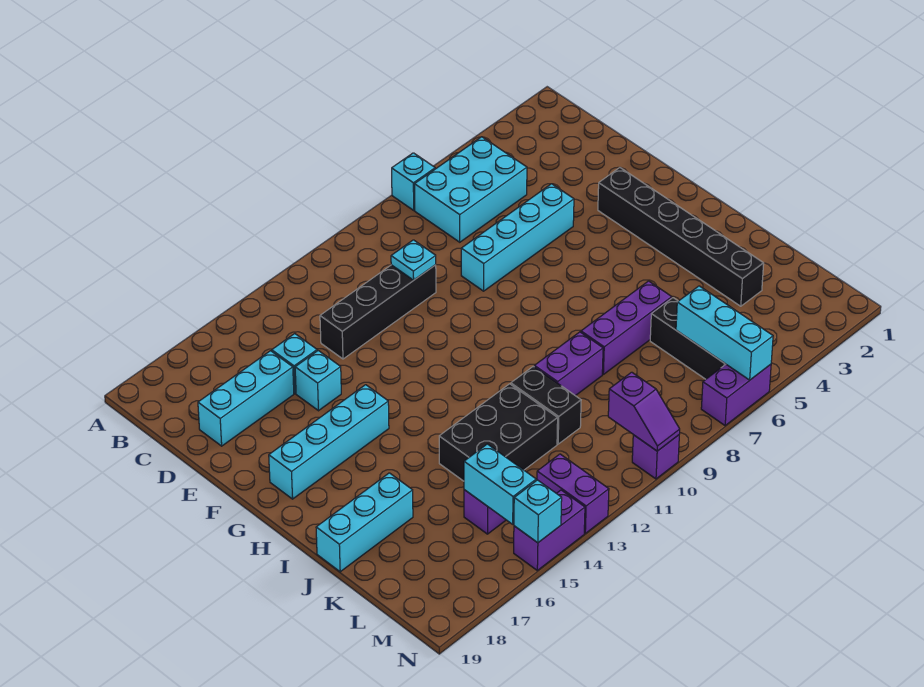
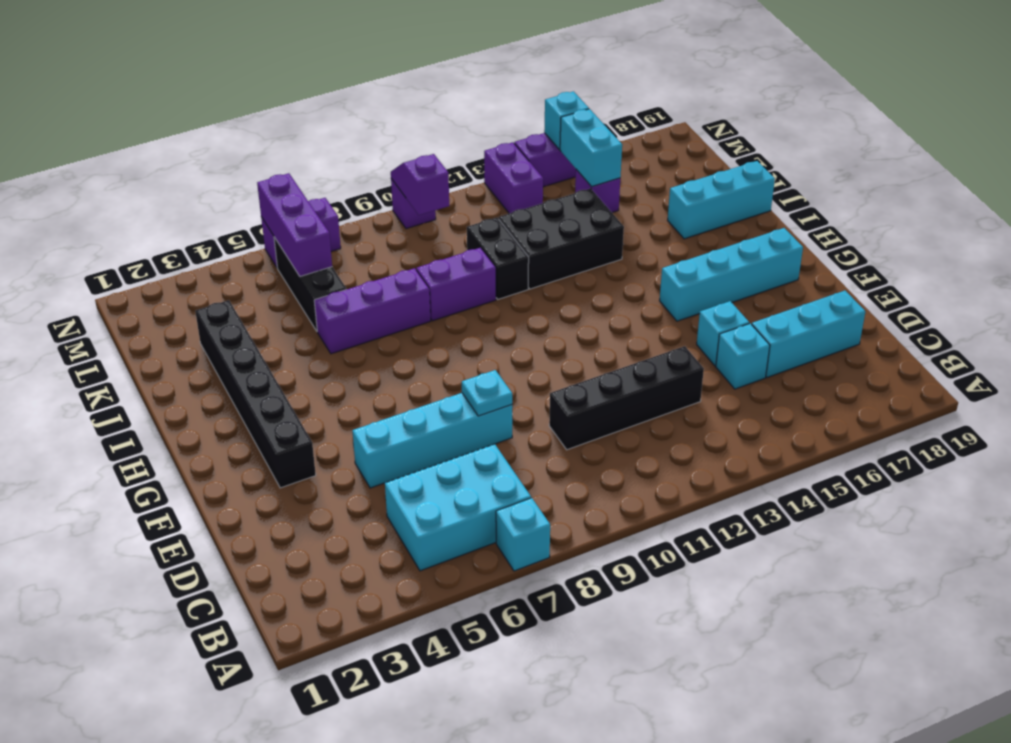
cyan 1x1 plate [391,240,436,280] -> cyan 1x1 plate moved to [462,370,512,416]
cyan 1x3 brick [676,286,773,380] -> purple 1x3 brick [257,173,332,276]

